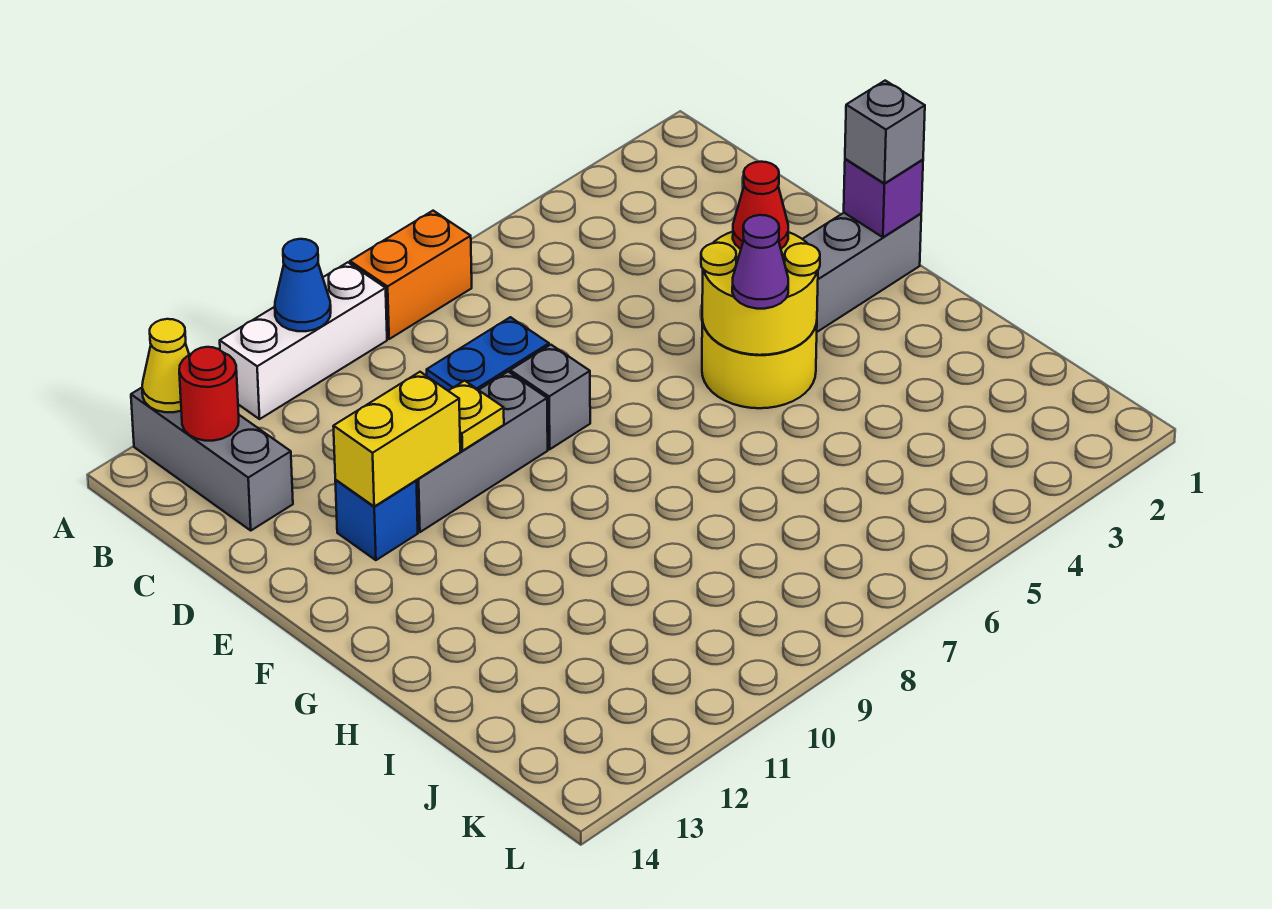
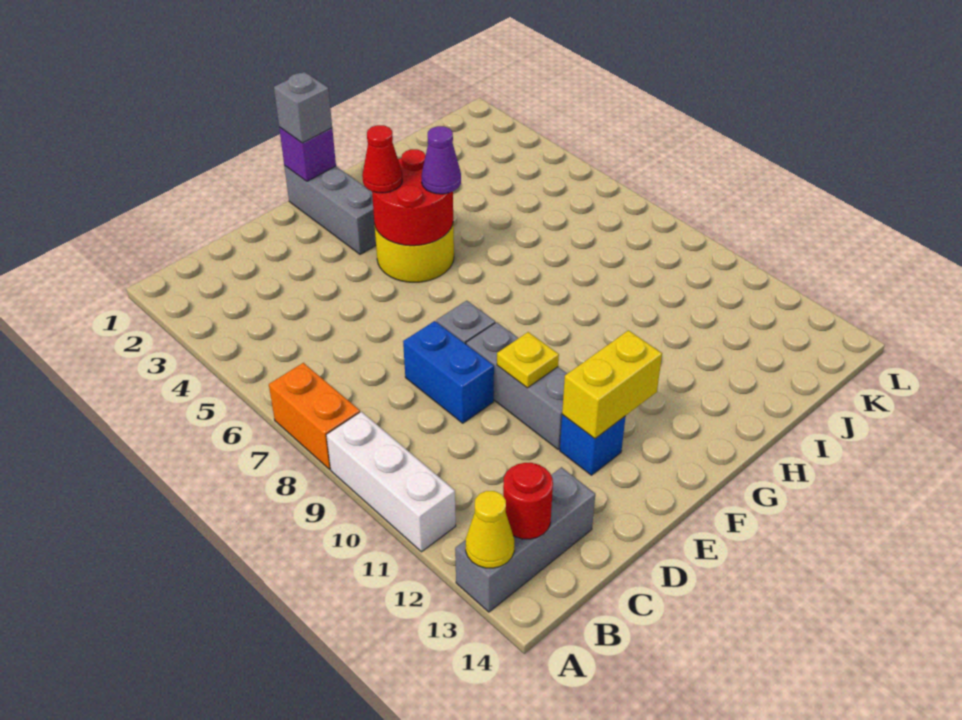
blue 1x1 cone [275,239,331,331] -> none
yellow 1x2 brick [333,372,460,506] -> yellow 1x2 brick turned to [562,330,662,439]
yellow 2x2 round brick [701,232,820,355] -> red 2x2 round brick [372,149,453,246]

